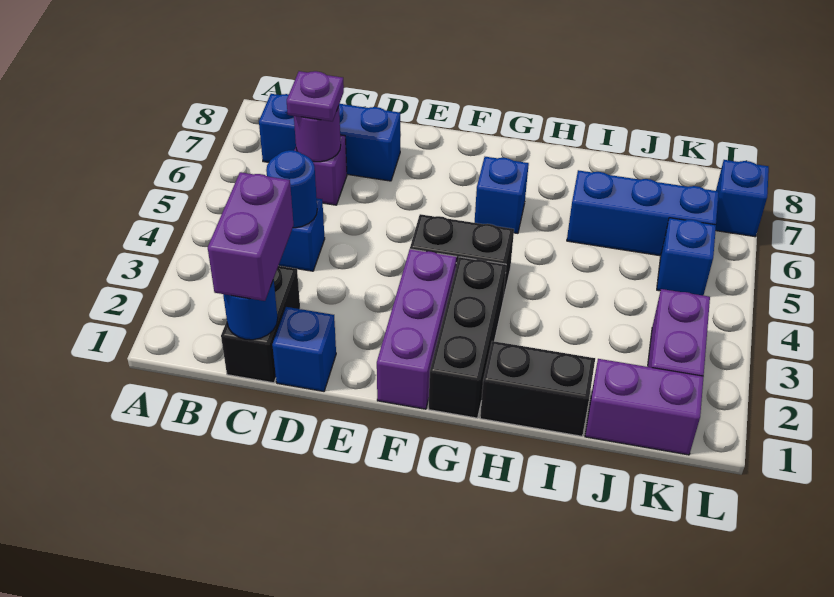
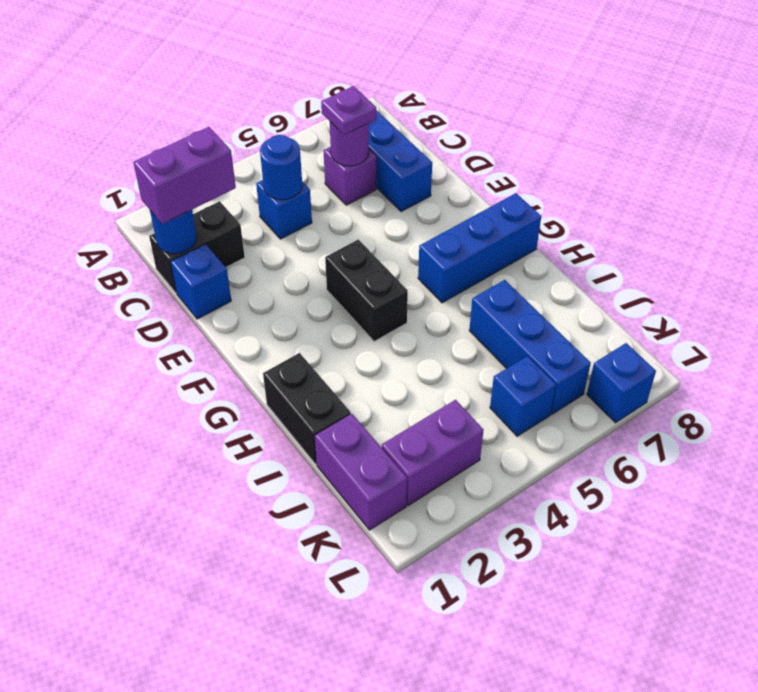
purple 1x3 brick [377,249,456,409] -> none
black 1x3 brick [429,257,506,418] -> none
blue 1x1 brick [475,157,529,233] -> blue 1x3 brick [418,193,541,303]

